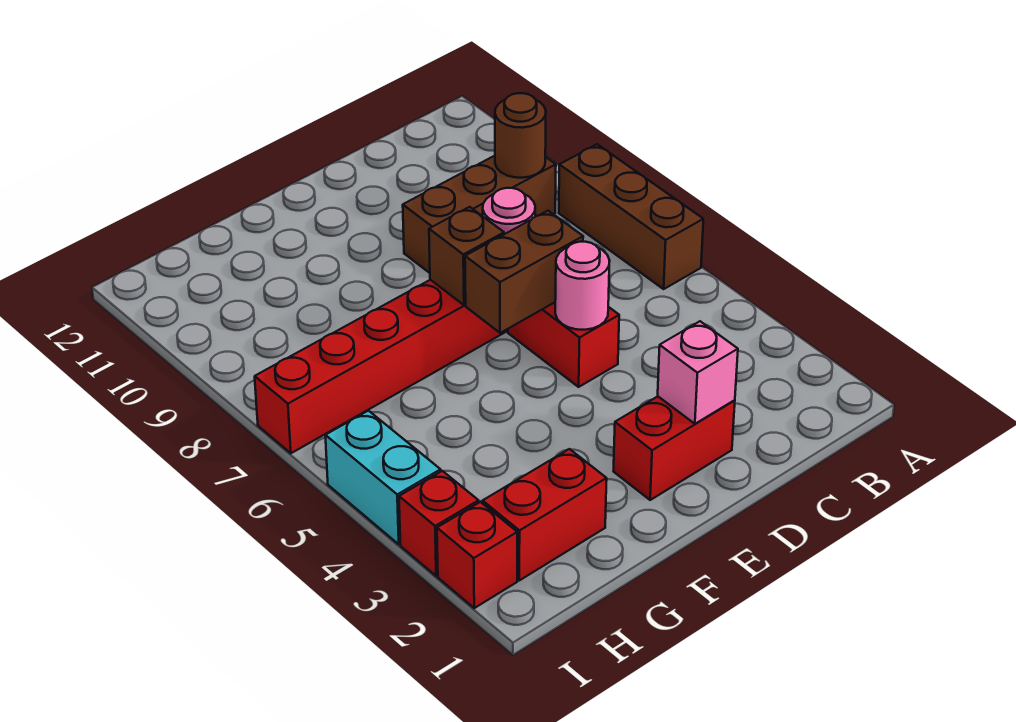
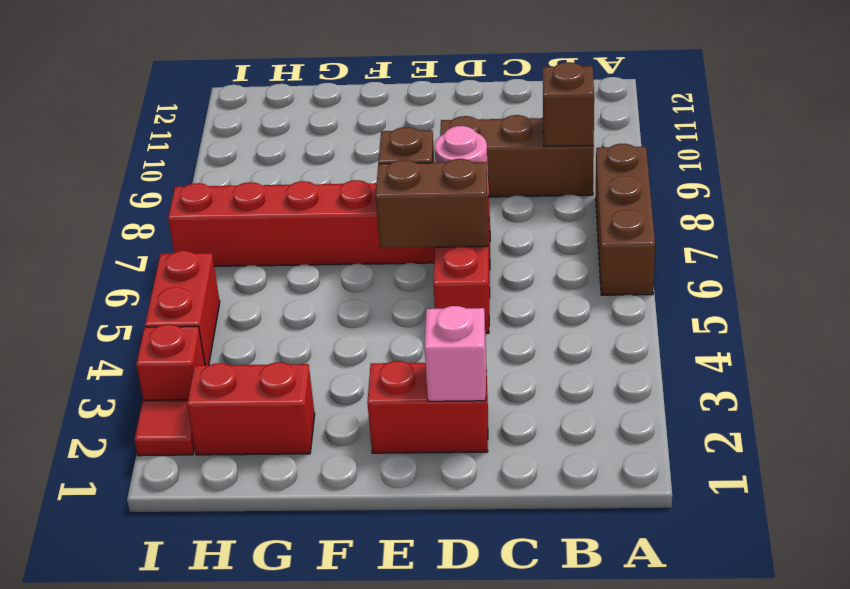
brown 1x1 round brick [495,93,546,178] -> brown 1x1 brick [543,62,594,147]
pink 1x1 round brick [555,242,610,330] -> none
red 1x1 brick [437,502,517,608] -> red 1x1 tile [134,400,195,456]
cyan 1x2 brick [325,411,441,544] -> red 1x2 brick [145,251,220,365]

